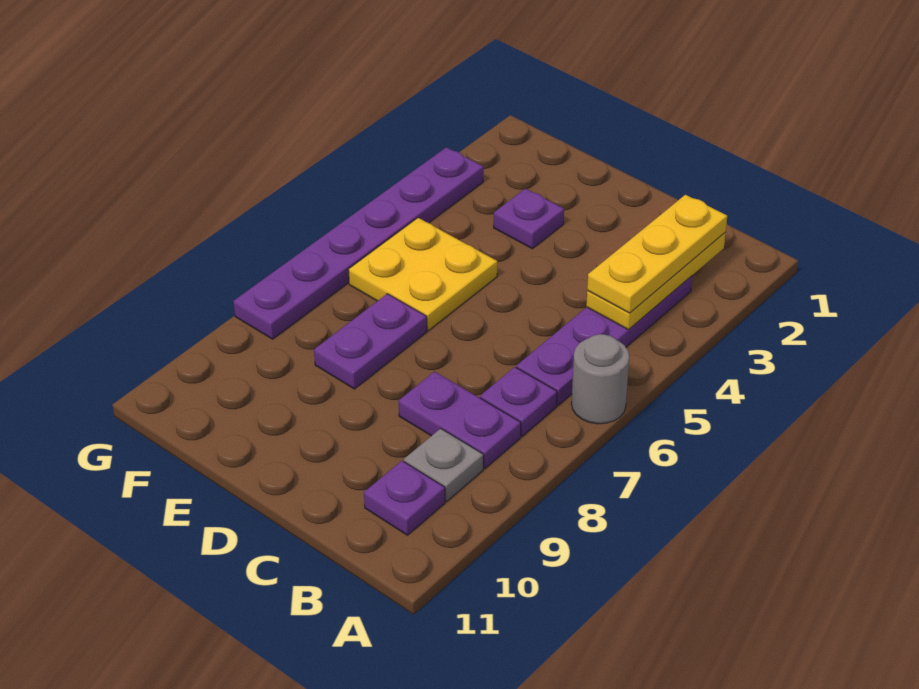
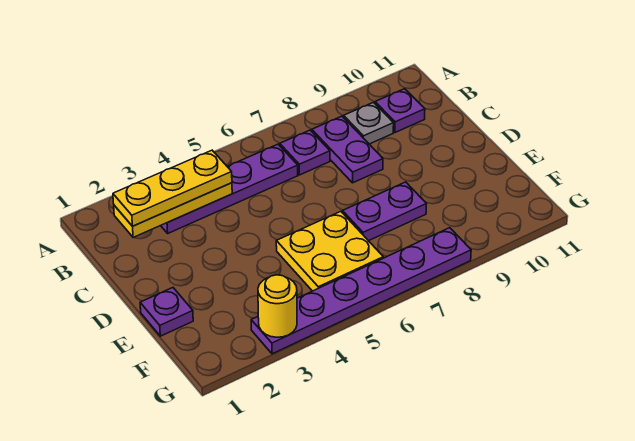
grey 1x1 round brick [571,334,629,424] -> none
purple 1x1 plate [494,189,564,249] -> purple 1x1 plate moved to [140,288,193,336]
none -> yellow 1x1 round brick [258,275,297,337]

